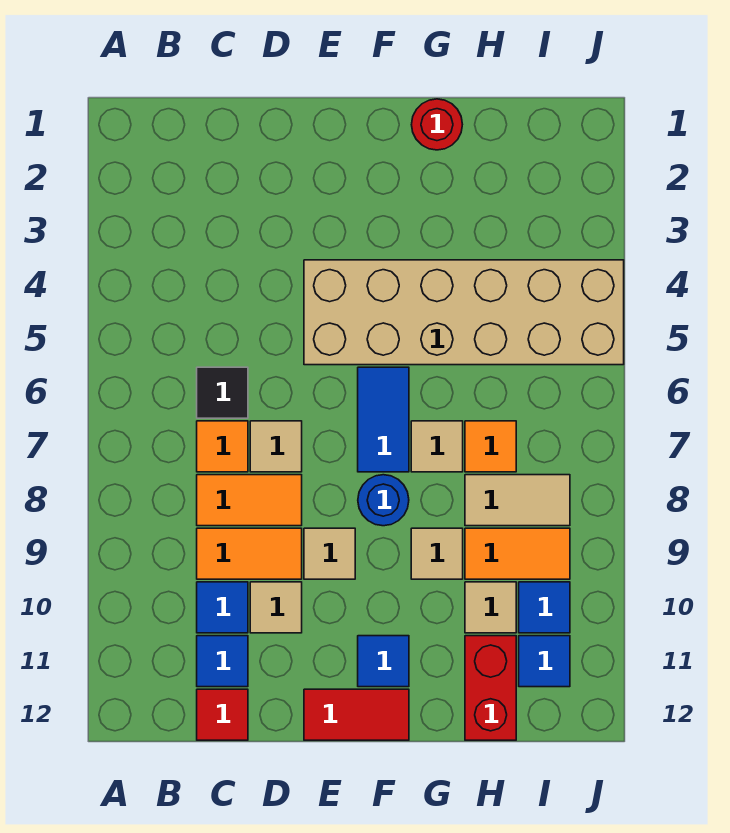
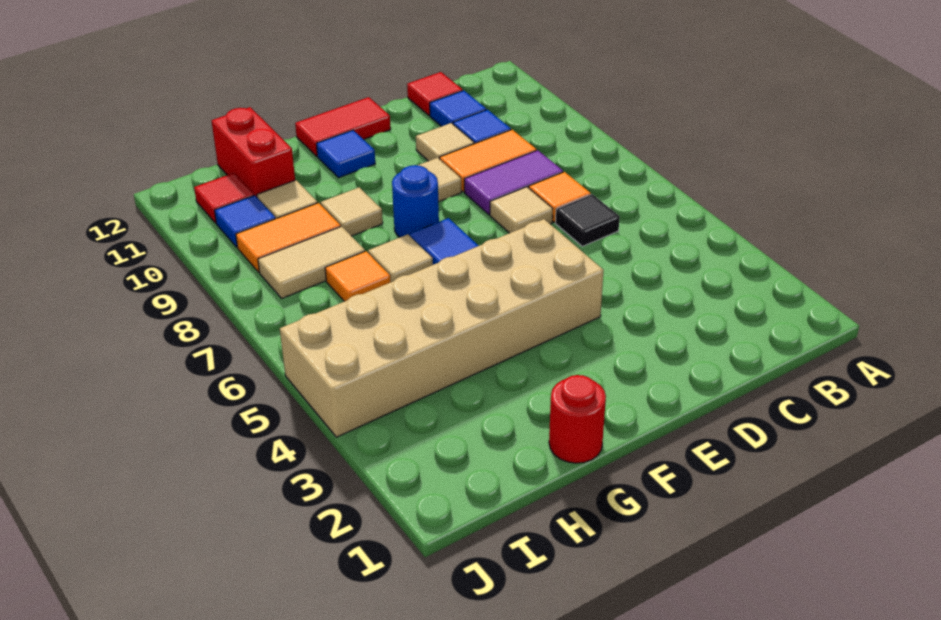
orange 1x2 tile [197,475,302,526] -> purple 1x2 tile [464,150,563,215]
blue 1x1 tile [519,636,570,687] -> red 1x1 tile [194,173,254,223]

